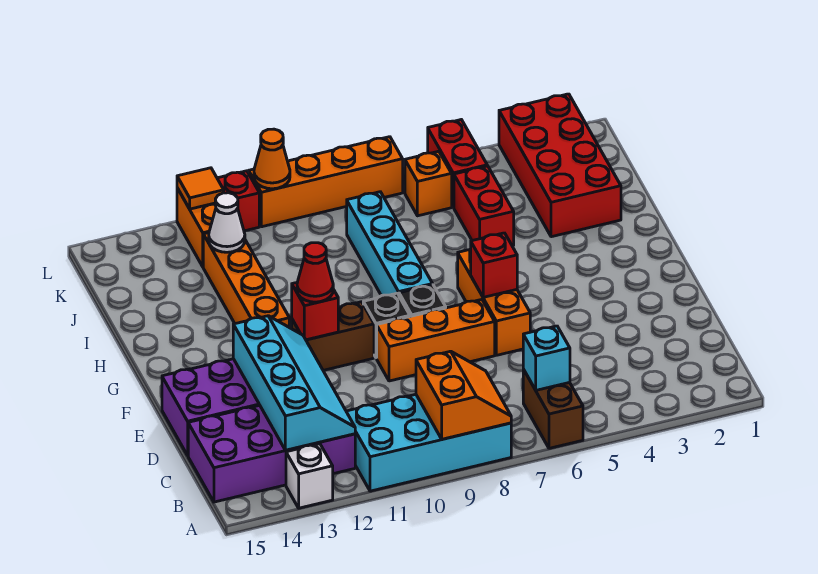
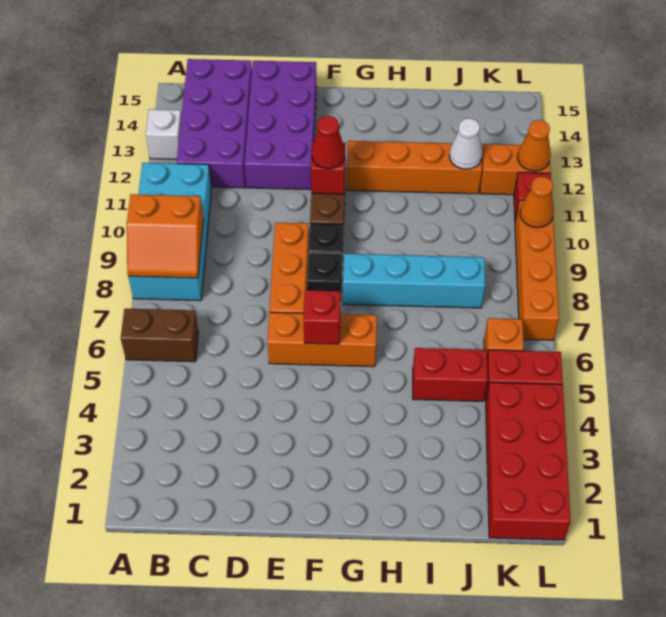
cyan 1x1 brick [523,326,570,390] -> none
cyan 2x4 slope [233,316,355,450] -> none
red 2x4 brick [499,94,621,237] -> red 2x4 brick turned to [486,382,571,540]
orange 1x1 tile [177,168,224,209] -> orange 1x1 cone [518,120,551,171]

